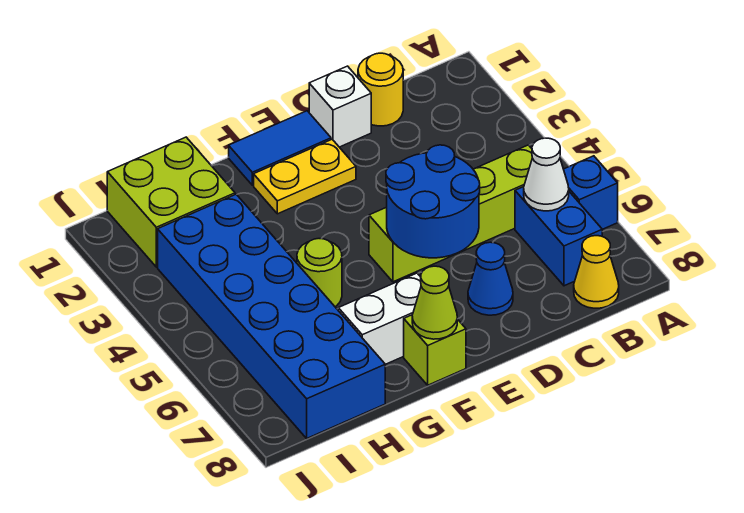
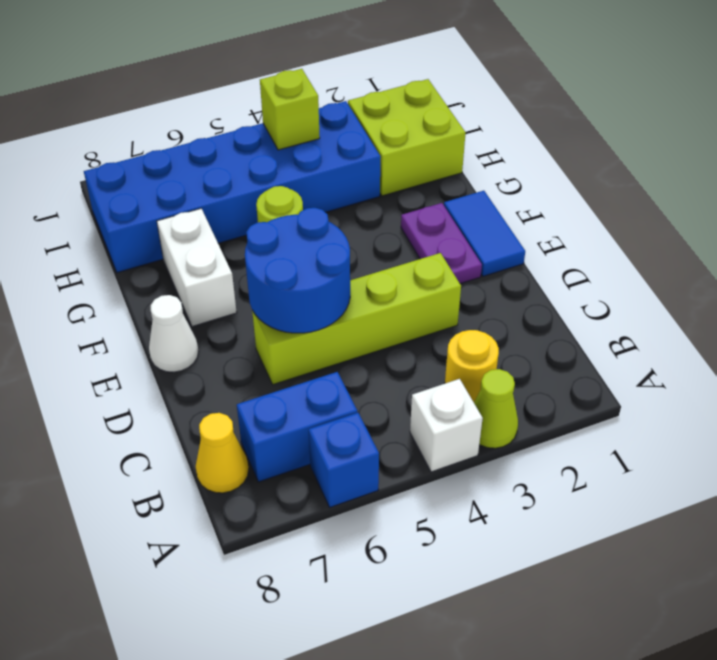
lime 1x4 brick [369,145,532,282] -> lime 1x4 brick turned to [252,253,461,385]
white 1x1 cone [524,138,569,211] -> white 1x1 cone moved to [149,295,199,372]
yellow 1x1 round brick [358,53,403,126] -> yellow 1x1 round brick moved to [445,330,499,402]
white 1x1 brick [309,66,371,147] -> white 1x1 brick moved to [410,379,483,472]
blue 1x1 cone [468,242,513,315] -> none
yellow 1x2 plate [254,139,356,214] -> purple 1x2 plate [401,203,482,284]
lime 1x1 brick [404,315,466,385] -> lime 1x1 brick moved to [260,69,320,150]
lime 1x1 cone [412,266,457,339] -> lime 1x1 cone moved to [474,369,518,448]

